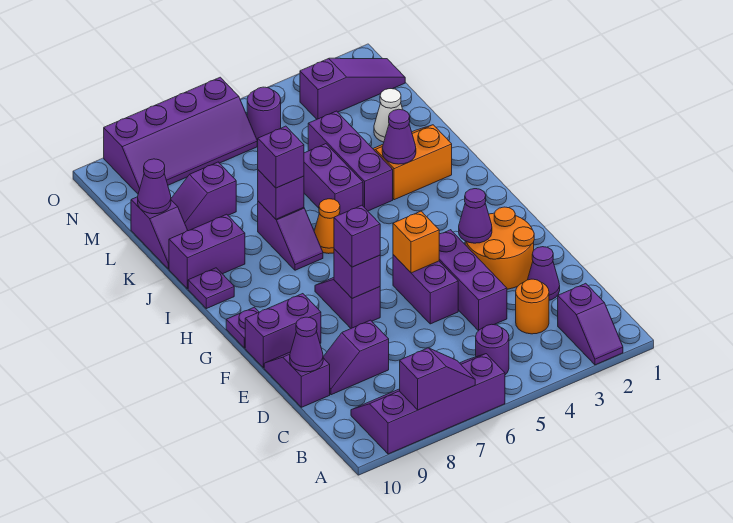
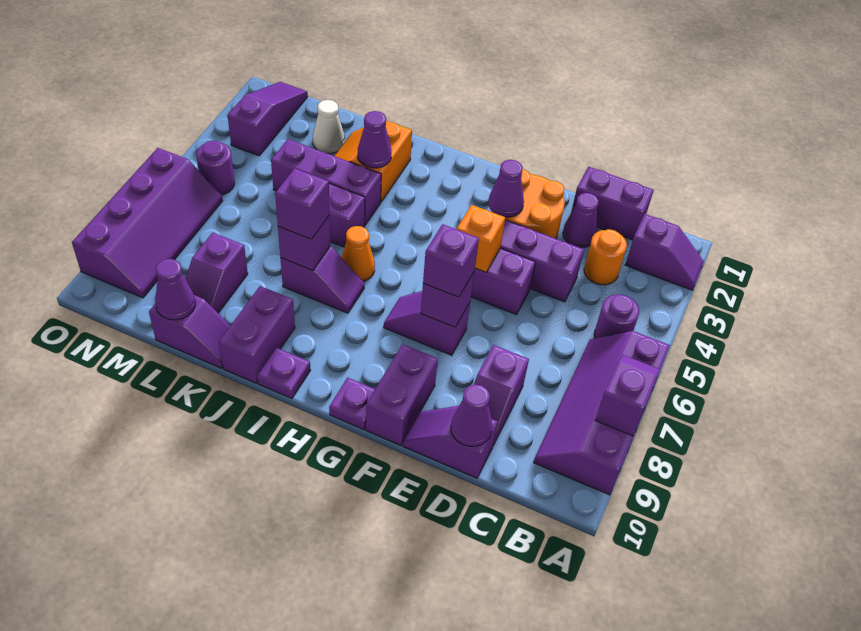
none -> purple 1x2 brick [571,167,654,240]

